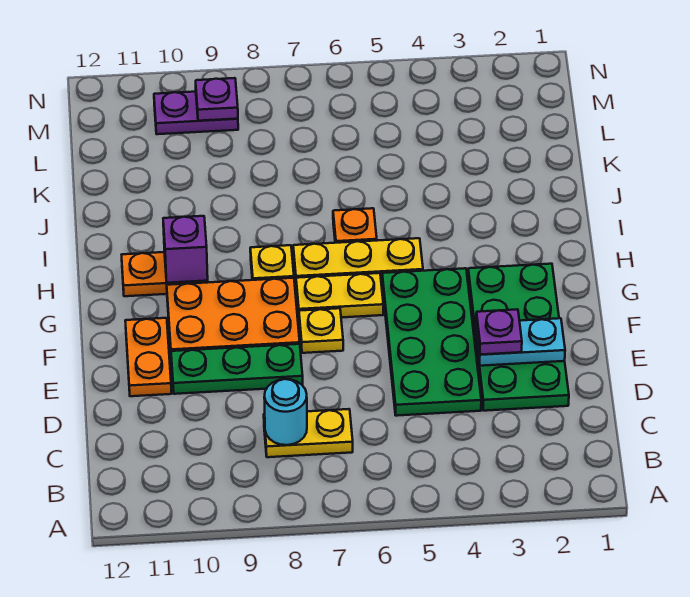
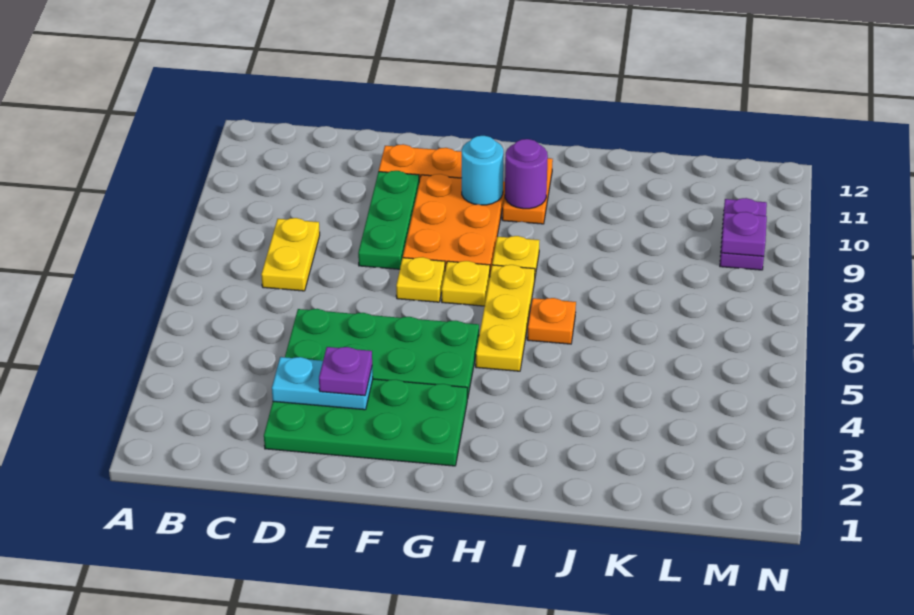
cyan 1x1 round brick [264,379,307,445] -> cyan 1x1 round brick moved to [462,136,503,205]
cyan 1x2 plate [476,318,565,366] -> cyan 1x2 plate turned to [272,357,373,410]
yellow 1x2 plate [296,273,383,318] -> yellow 1x1 plate [442,261,490,306]
purple 1x1 brick [163,216,208,283] -> purple 1x1 round brick [505,139,548,209]

